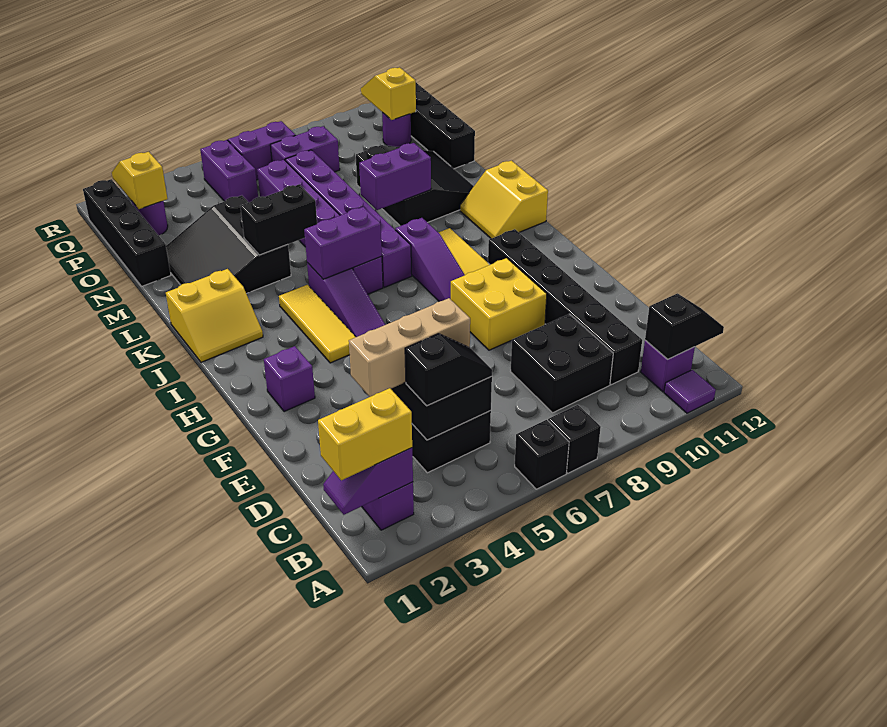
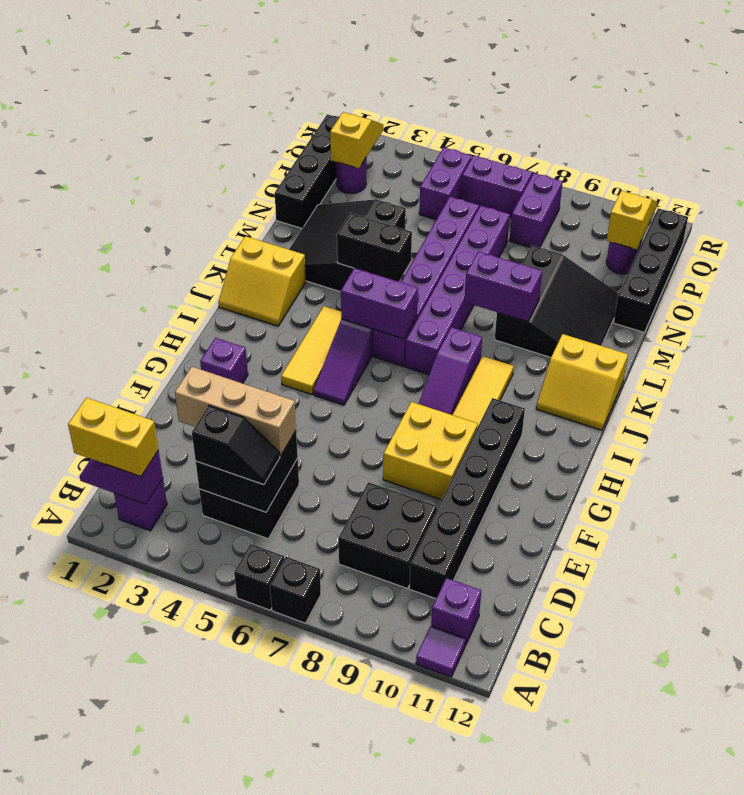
black 1x2 slope [645,293,724,359] -> none
yellow 2x2 slope [460,161,548,239] -> yellow 2x2 slope turned to [536,334,628,430]
purple 1x2 brick [270,126,340,172] -> purple 1x2 brick turned to [510,173,563,248]

